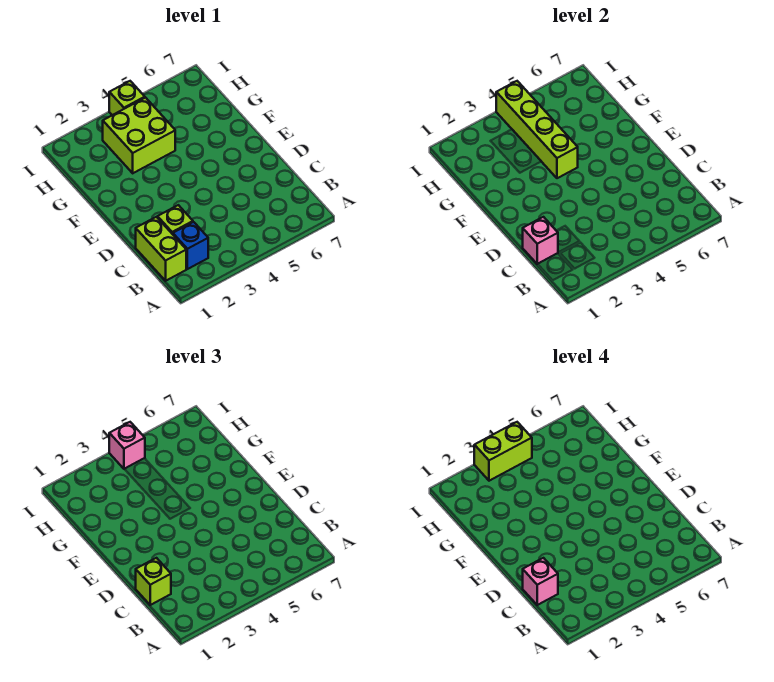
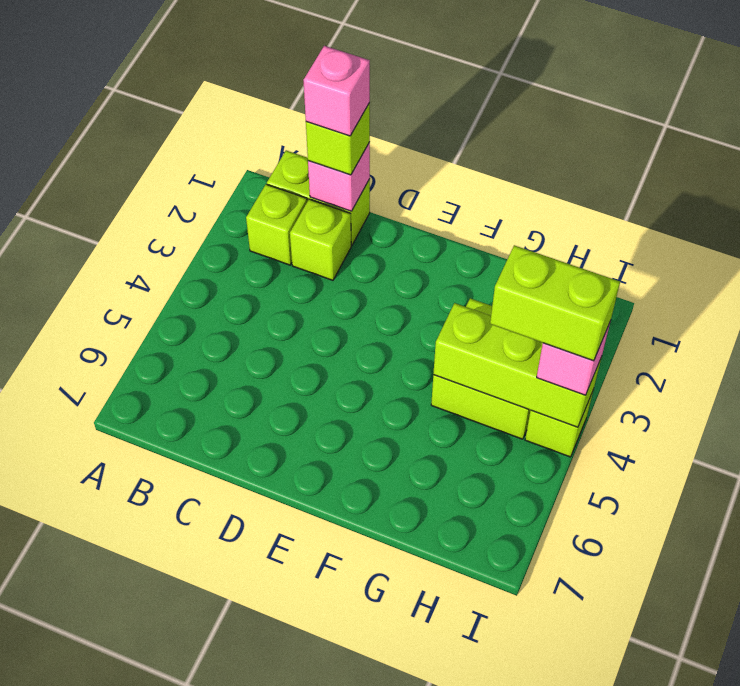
blue 1x1 brick [173,222,208,269] -> lime 1x1 brick [246,184,307,265]
lime 1x4 brick [496,81,578,178] -> lime 1x3 brick [433,303,602,427]
lime 1x2 brick [474,422,532,481] -> lime 1x2 brick turned to [490,245,620,361]

